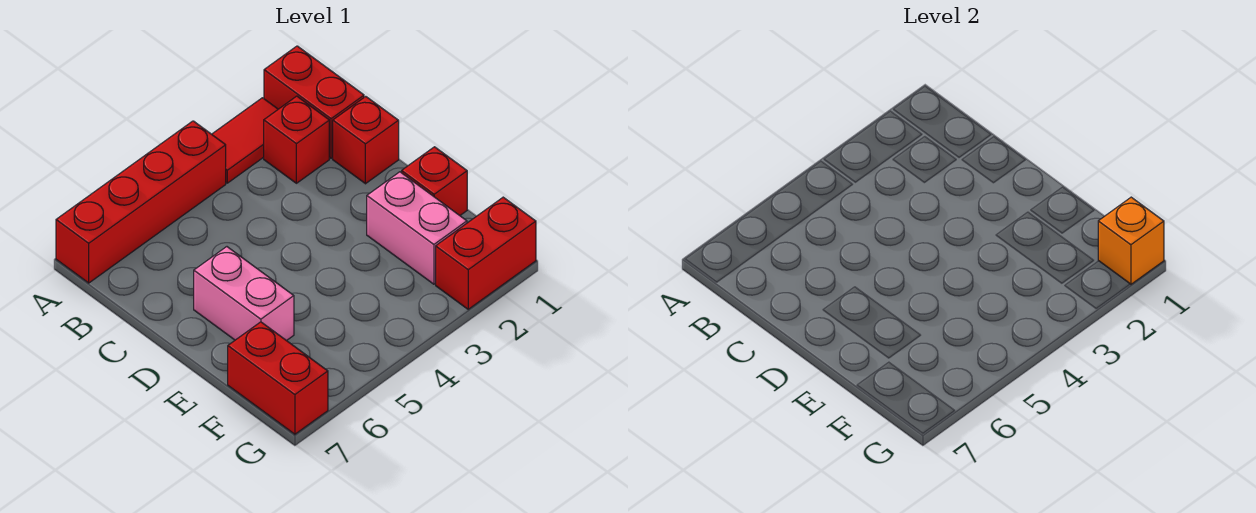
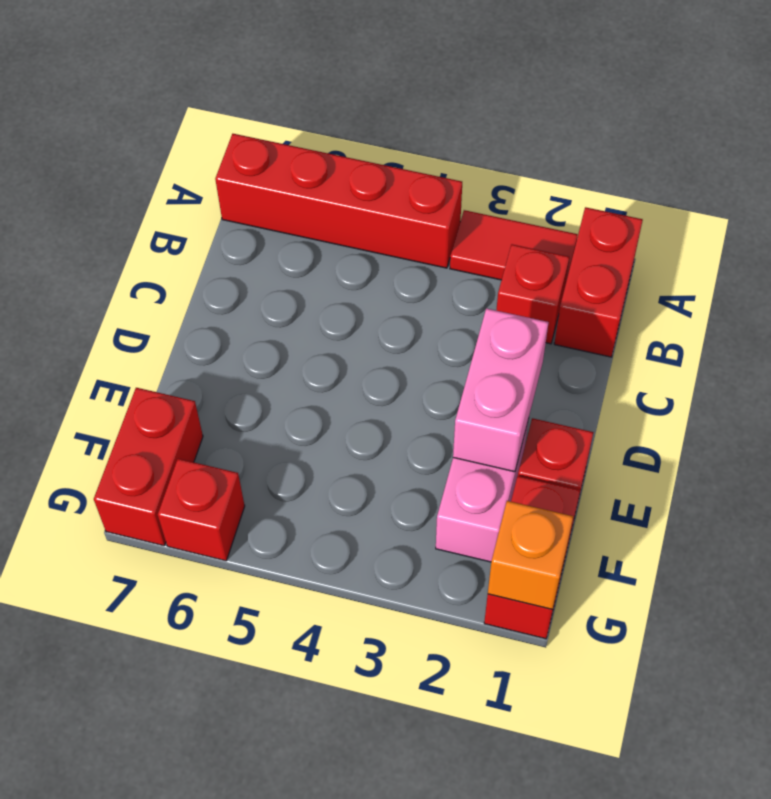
red 1x1 brick [333,96,399,184] -> red 1x1 brick moved to [158,459,245,561]
pink 1x2 brick [194,247,294,341] -> pink 1x2 brick moved to [453,308,549,472]
red 1x2 brick [436,197,536,309] -> red 1x2 brick turned to [484,476,580,639]

